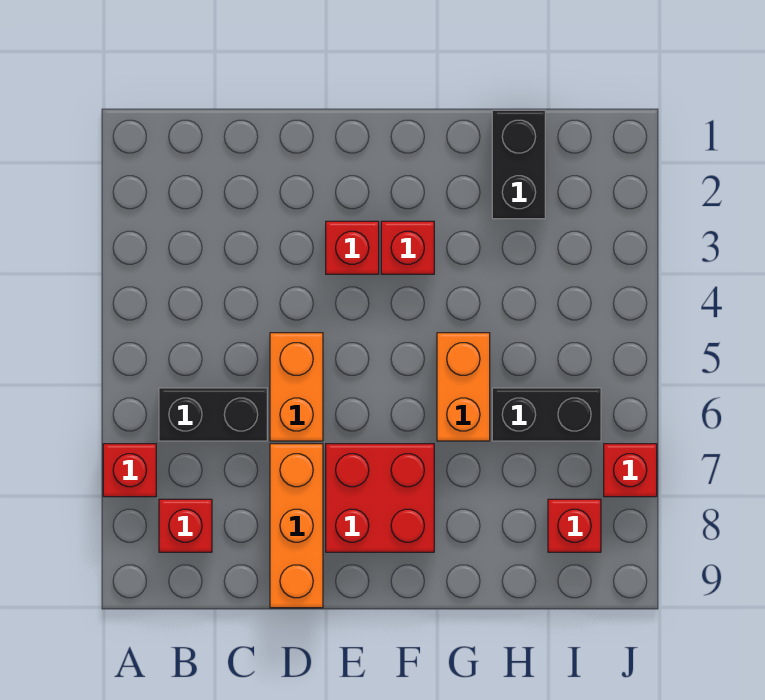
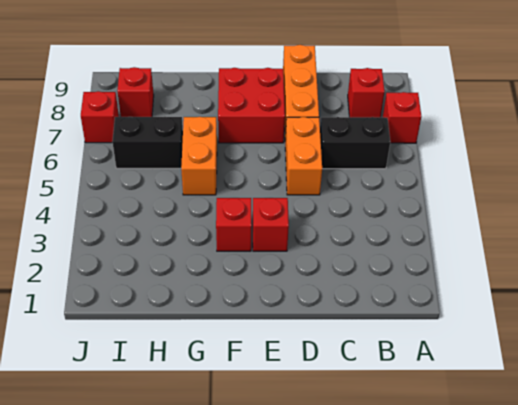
black 1x2 brick [492,110,545,219] -> none

